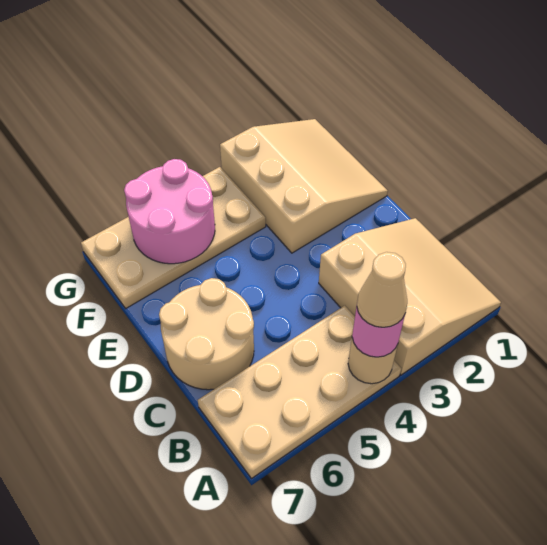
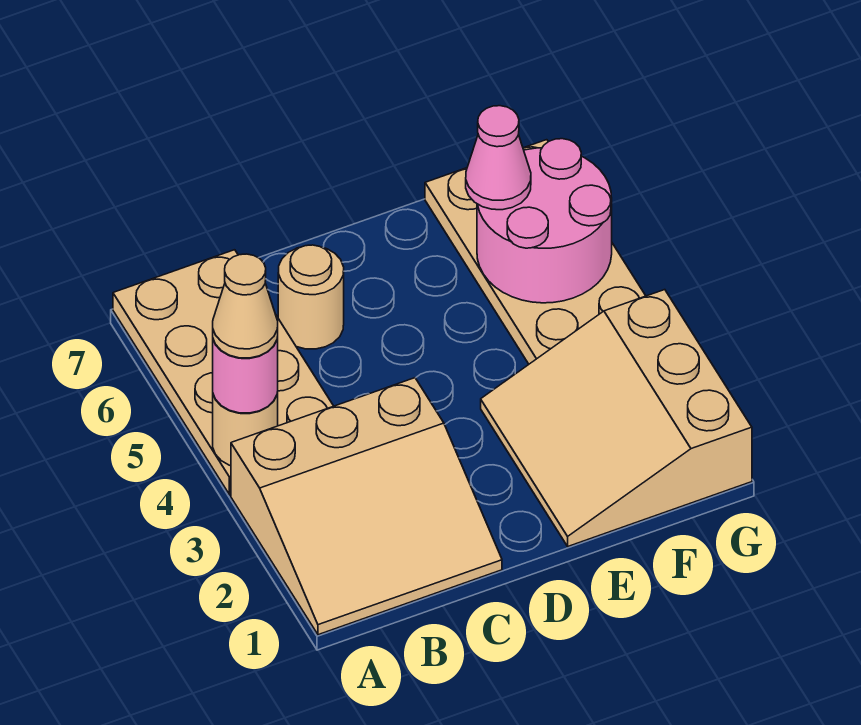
tan 2x2 round brick [159,278,254,390] -> tan 1x1 round brick [278,245,344,349]
tan 3x3 slope [220,119,388,253] -> tan 3x3 slope turned to [481,290,752,546]
none -> pink 1x1 cone [466,106,531,210]

